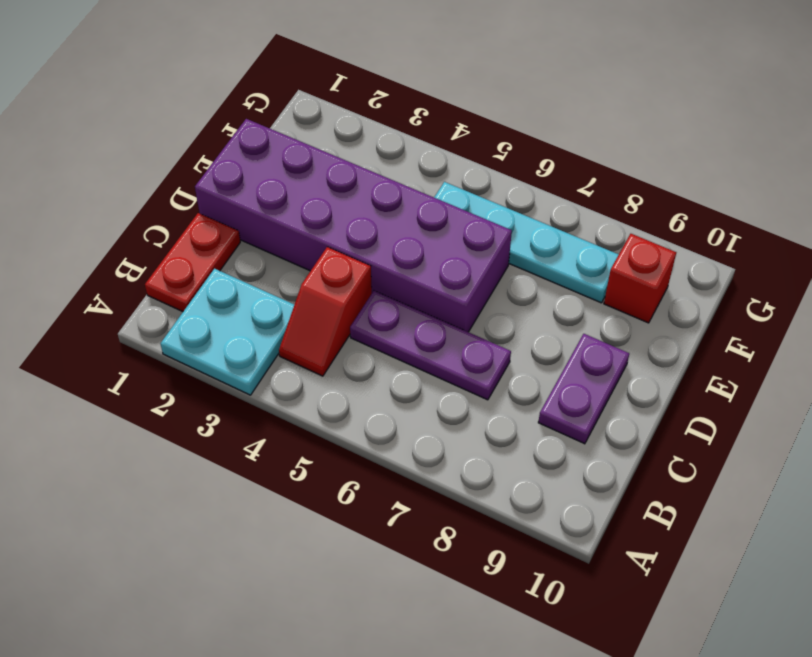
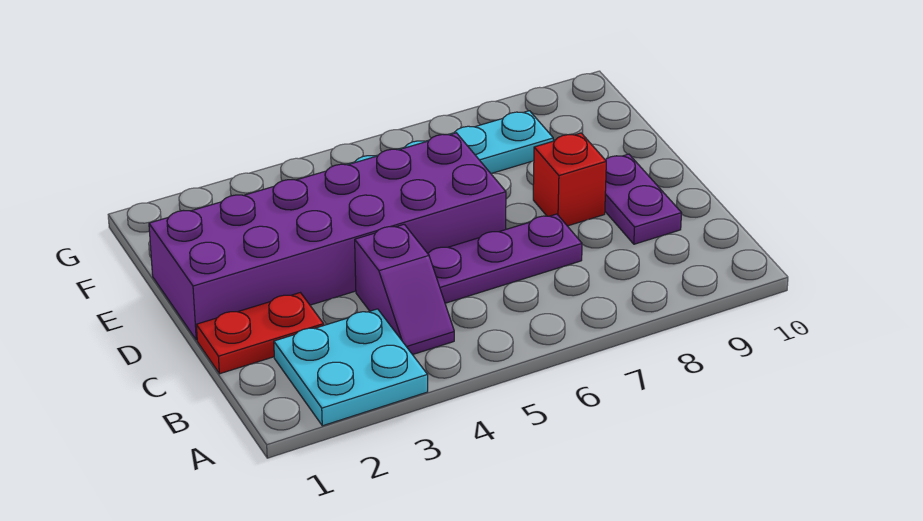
red 1x2 plate [145,213,240,312] -> red 1x2 plate turned to [196,293,324,374]
red 1x2 slope [279,247,372,376] -> purple 1x2 slope [355,224,454,355]
red 1x1 brick [604,234,676,323] -> red 1x1 brick moved to [533,133,606,226]

